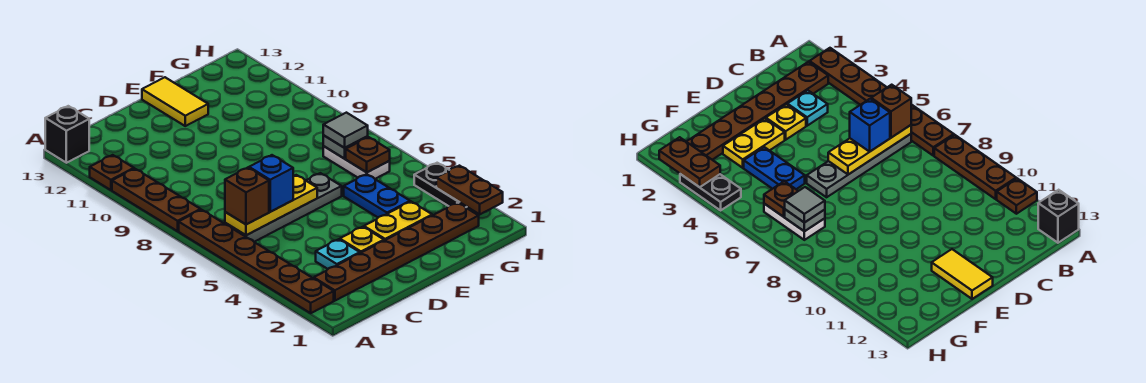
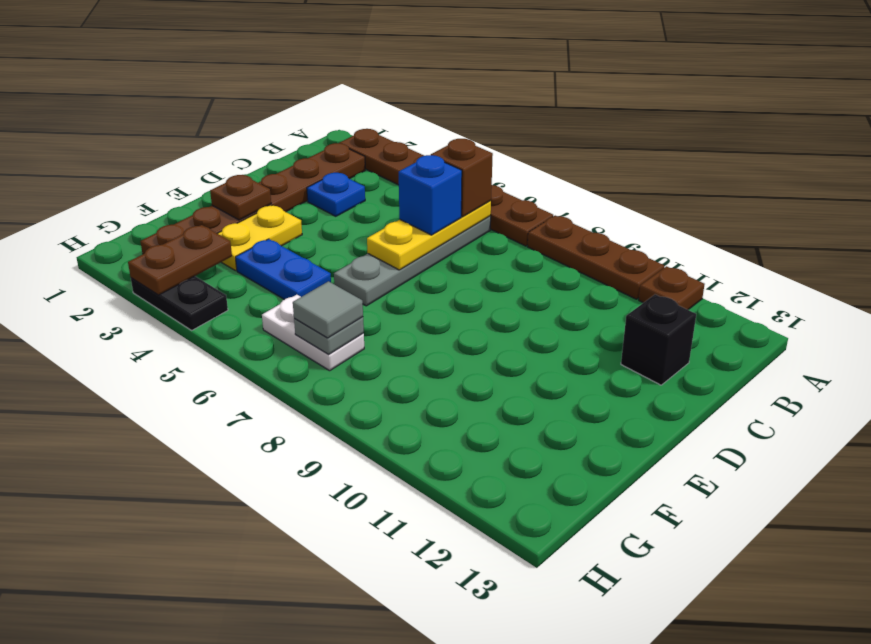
black 1x1 brick [45,106,89,163] -> black 1x1 brick moved to [621,294,696,385]
cyan 1x1 plate [316,239,360,269] -> blue 1x1 plate [307,173,365,216]
yellow 1x1 plate [340,227,384,253] -> none
yellow 1x2 tile [142,77,208,126] -> none
brown 1x1 plate [346,137,390,172] -> brown 1x1 plate moved to [210,175,271,220]
brown 1x2 plate [436,166,503,214] -> brown 1x2 plate turned to [128,225,232,295]

